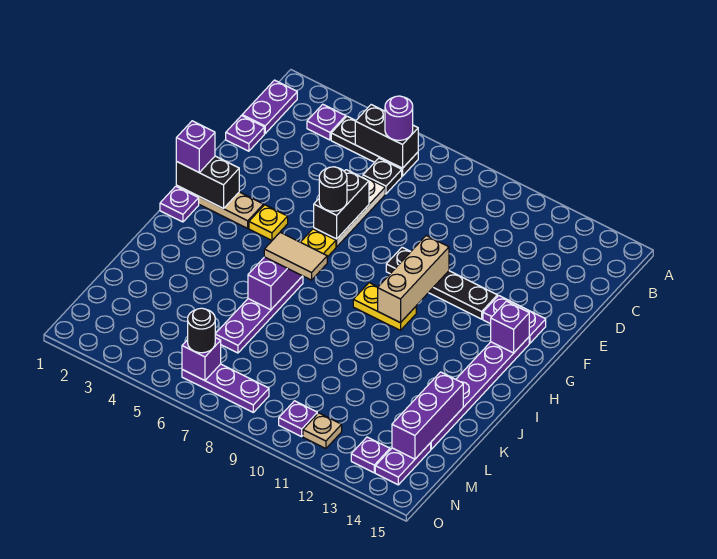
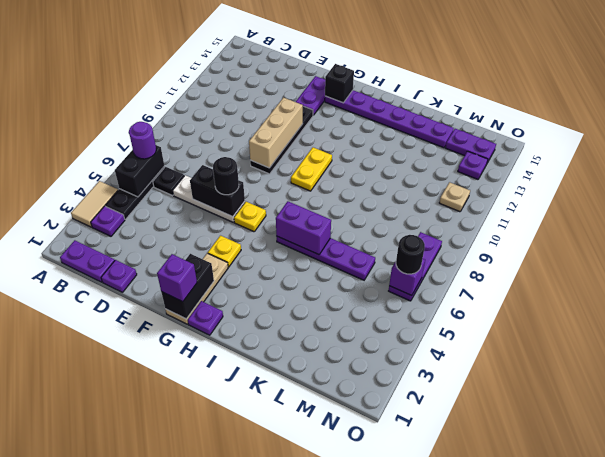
tan 1x3 brick [378,236,449,323] -> tan 1x3 brick turned to [249,97,303,168]
purple 1x1 brick [491,301,529,353] -> black 1x1 brick [325,64,354,103]
tan 1x2 tile [264,232,327,280] -> tan 1x2 tile moved to [71,181,118,227]
purple 1x3 brick [392,372,463,459] -> none
purple 1x1 plate [279,401,317,437] -> none

